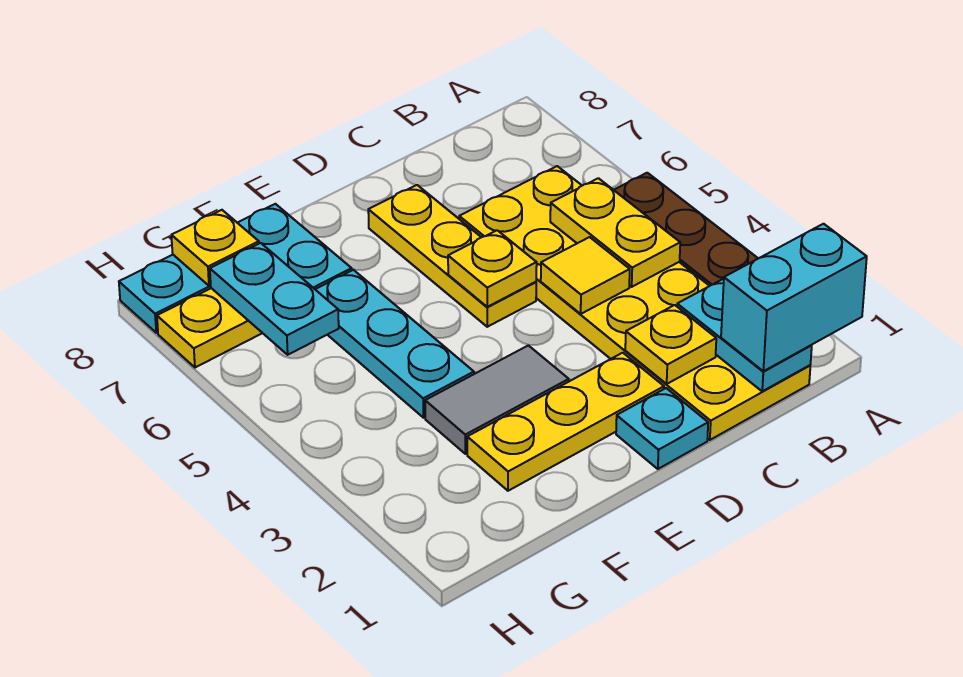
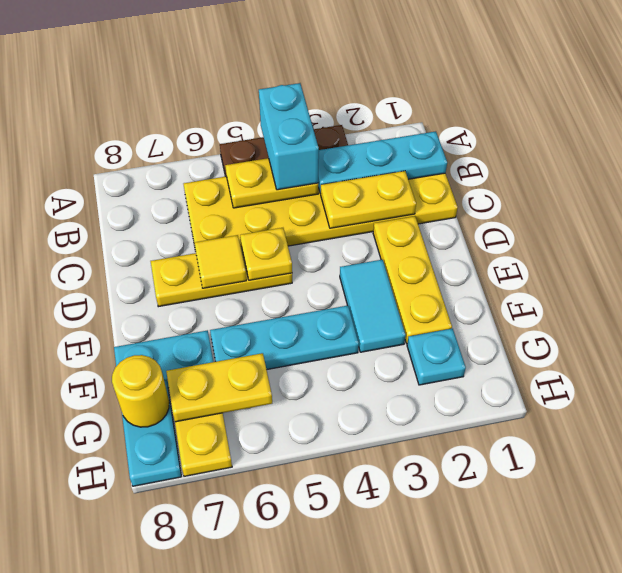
cyan 1x2 brick [721,224,867,371] -> cyan 1x2 brick moved to [259,83,319,190]
cyan 1x2 plate [677,279,812,391] -> cyan 1x3 plate [318,131,447,193]
yellow 1x1 plate [625,305,716,384] -> yellow 1x2 plate [320,171,416,228]
yellow 1x1 tile [541,237,630,314] -> yellow 1x1 tile moved to [194,235,246,288]
cyan 1x1 plate [616,388,708,469] -> cyan 1x1 plate moved to [407,329,466,385]
grey 1x2 tile [425,345,569,454] -> cyan 1x2 tile [340,260,406,352]
cyan 1x2 plate [210,243,339,355] -> yellow 1x2 plate [166,353,272,422]
yellow 1x1 plate [171,210,259,286] -> yellow 1x1 round brick [112,355,169,427]

